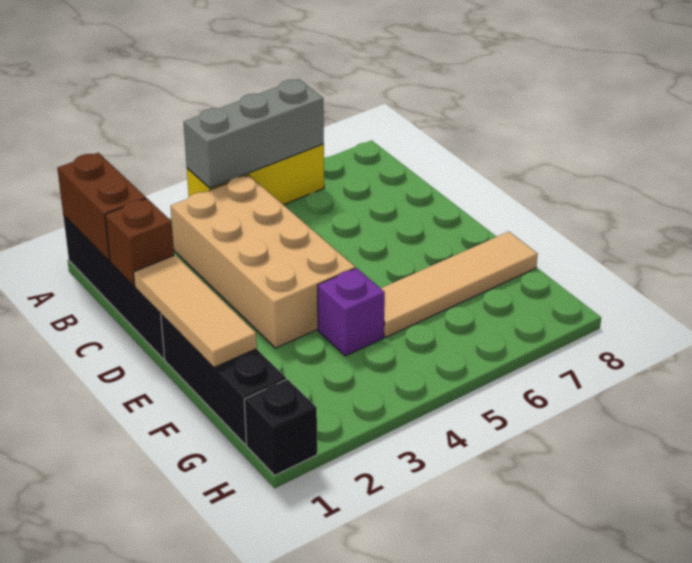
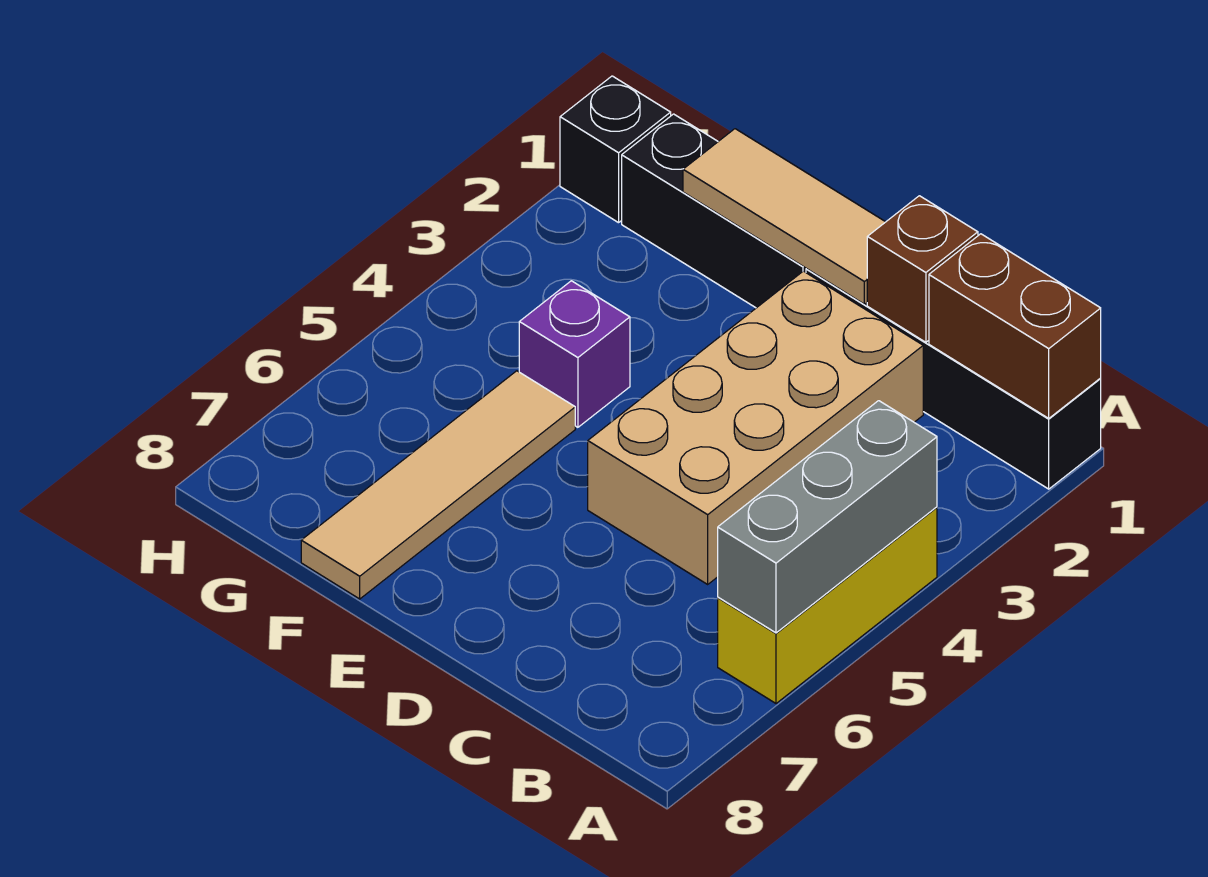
tan 2x4 brick [171,175,355,348] -> tan 2x4 brick turned to [588,271,923,584]

